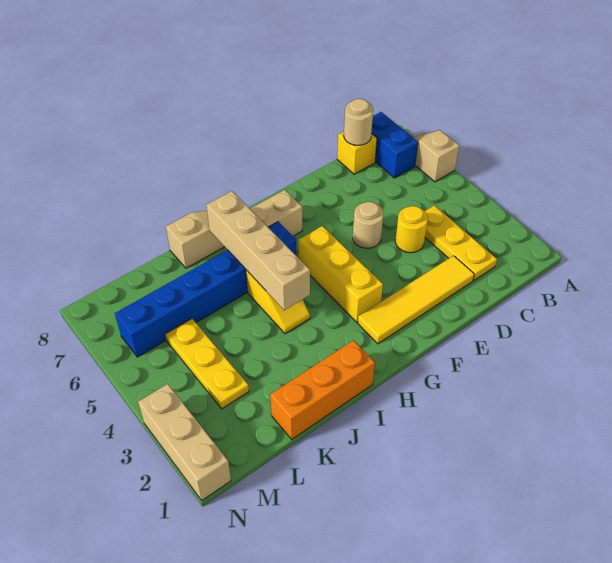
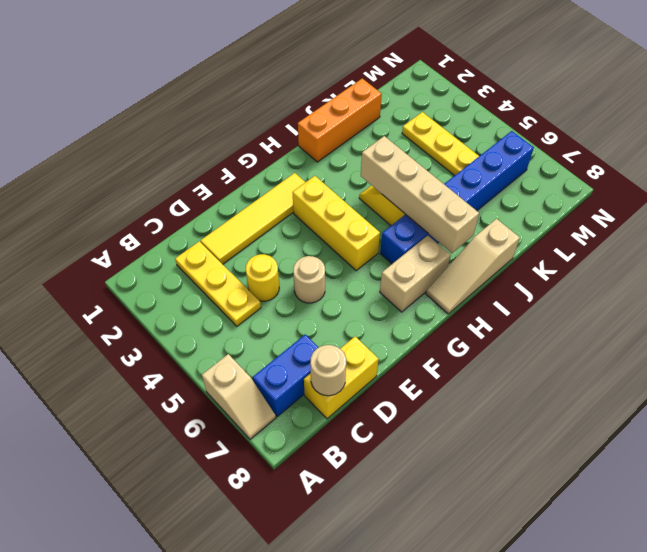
blue 1x2 brick [372,112,418,178] -> blue 1x2 brick turned to [253,334,319,417]
yellow 1x1 brick [337,132,377,174] -> yellow 1x2 brick [304,337,379,419]
tan 1x3 brick [138,384,231,500] -> none

